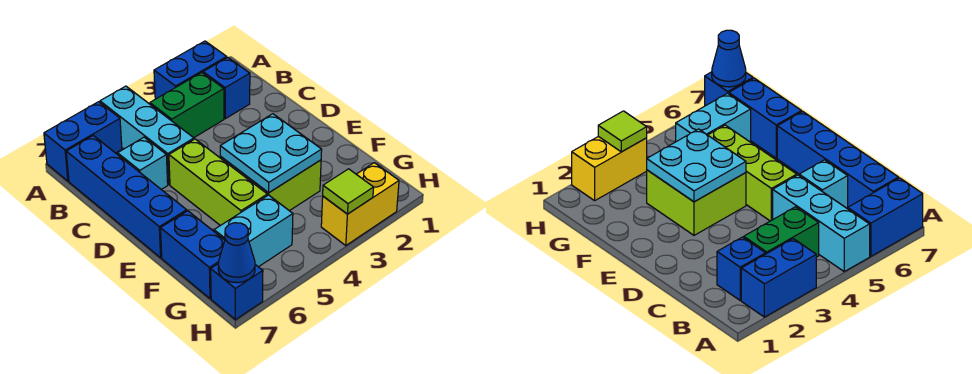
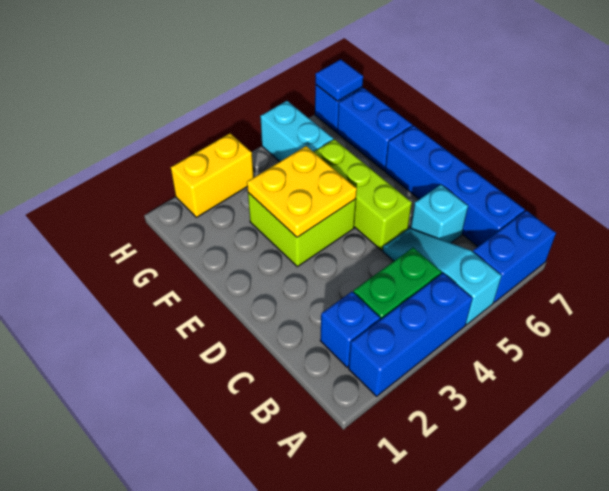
blue 1x2 brick [154,41,227,99] -> blue 1x3 brick [349,273,473,396]
cyan 1x3 brick [100,86,194,185] -> cyan 1x3 slope [383,228,502,325]
cyan 2x2 plate [220,114,322,193] -> yellow 2x2 plate [247,146,357,237]
cyan 1x2 brick [214,195,293,267] -> cyan 1x2 brick turned to [260,101,333,162]
lime 1x1 tile [323,169,374,214] -> none
blue 1x1 cone [218,223,255,283] -> blue 1x1 tile [315,59,363,101]

